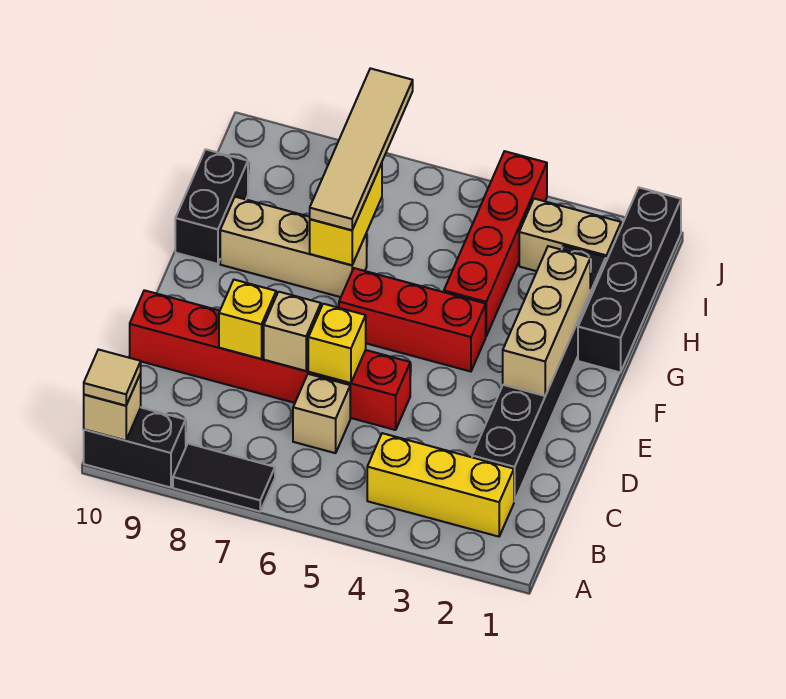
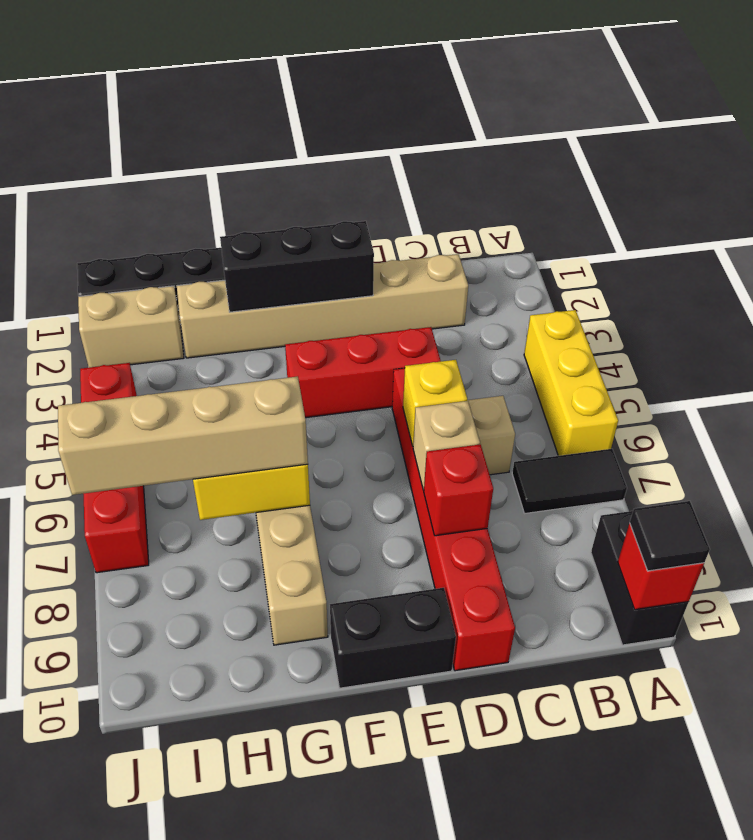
black 1x2 tile [173,444,275,512] -> black 1x2 tile turned to [512,449,627,513]
tan 1x1 brick [84,373,141,441] -> red 1x1 brick [618,523,704,610]
tan 1x1 tile [84,349,141,406] -> black 1x1 tile [630,501,710,571]
yellow 1x3 brick [367,433,514,537] -> yellow 1x3 brick moved to [524,310,618,456]
black 1x6 brick [472,246,606,501] -> tan 1x6 brick [177,254,468,358]
yellow 1x1 brick [219,280,276,359] -> red 1x1 brick [424,445,493,536]
tan 1x3 brick [503,246,590,396] -> black 1x3 brick [220,221,374,312]
red 1x3 brick [339,268,486,372] -> red 1x3 brick turned to [285,327,441,418]
red 1x4 brick [444,151,547,336] -> red 1x4 brick turned to [80,363,149,573]
tan 1x4 tile [310,68,413,230] -> tan 1x4 brick [58,377,308,495]
black 1x2 brick [175,149,248,264] -> black 1x2 brick moved to [330,588,456,688]
tan 1x2 brick [519,199,621,271] -> tan 1x2 brick turned to [78,286,184,368]

